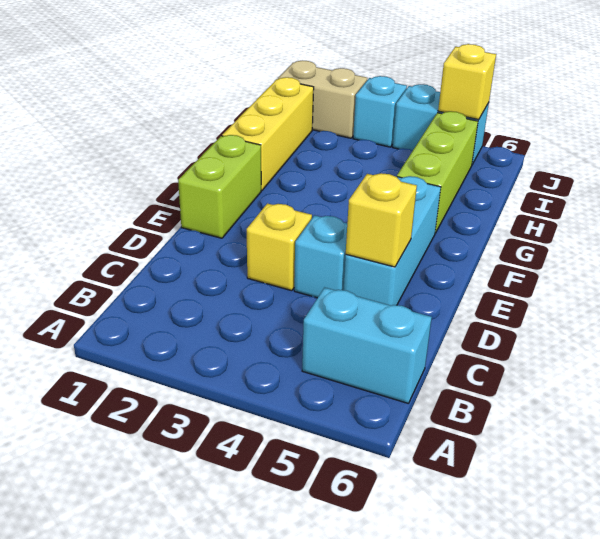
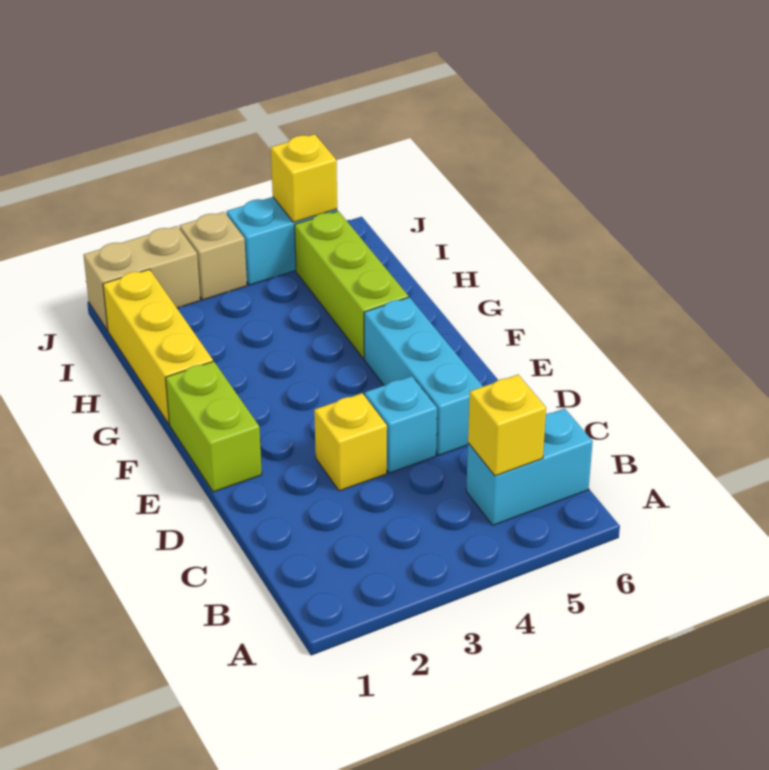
yellow 1x1 brick [346,173,417,267] -> yellow 1x1 brick moved to [468,375,546,476]
cyan 1x1 brick [353,76,407,147] -> tan 1x1 brick [180,212,247,300]

